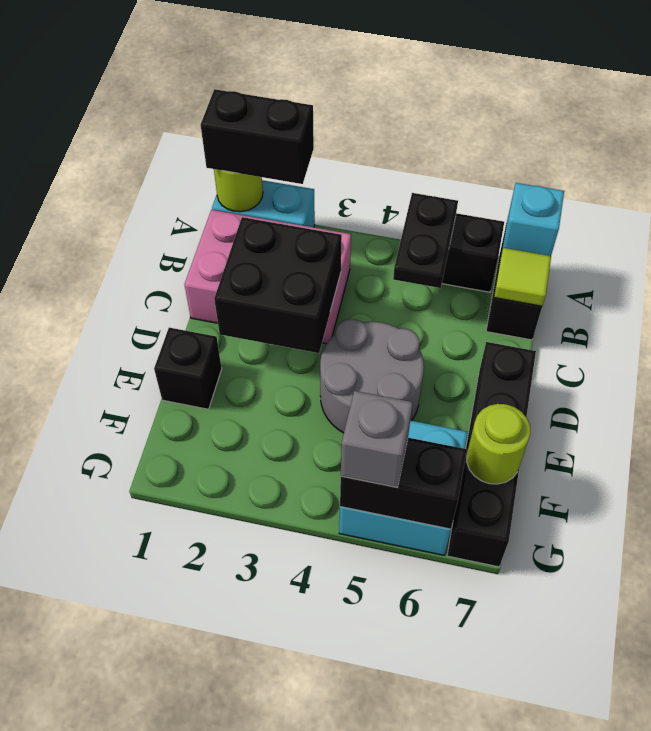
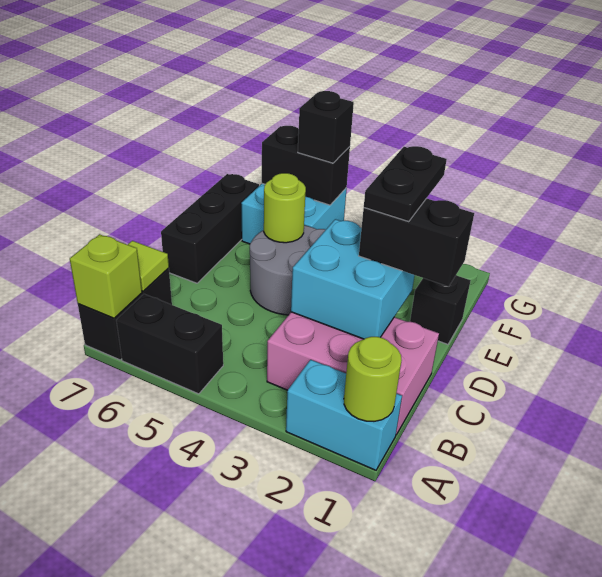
black 1x2 brick [201,89,314,184] -> black 1x2 brick moved to [359,198,474,286]
black 1x2 plate [393,193,458,288] -> black 1x2 plate moved to [364,146,447,222]
cyan 1x1 brick [501,183,564,256] -> lime 1x1 brick [70,234,142,318]
black 2x2 brick [214,217,342,353] -> cyan 2x2 brick [291,219,415,339]
black 1x4 brick [447,342,536,567] -> black 1x3 brick [161,174,259,283]
lime 1x1 round brick [467,404,530,484] -> lime 1x1 round brick moved to [264,173,306,243]
grey 1x1 brick [341,391,413,487] -> black 1x1 brick [298,91,354,163]

